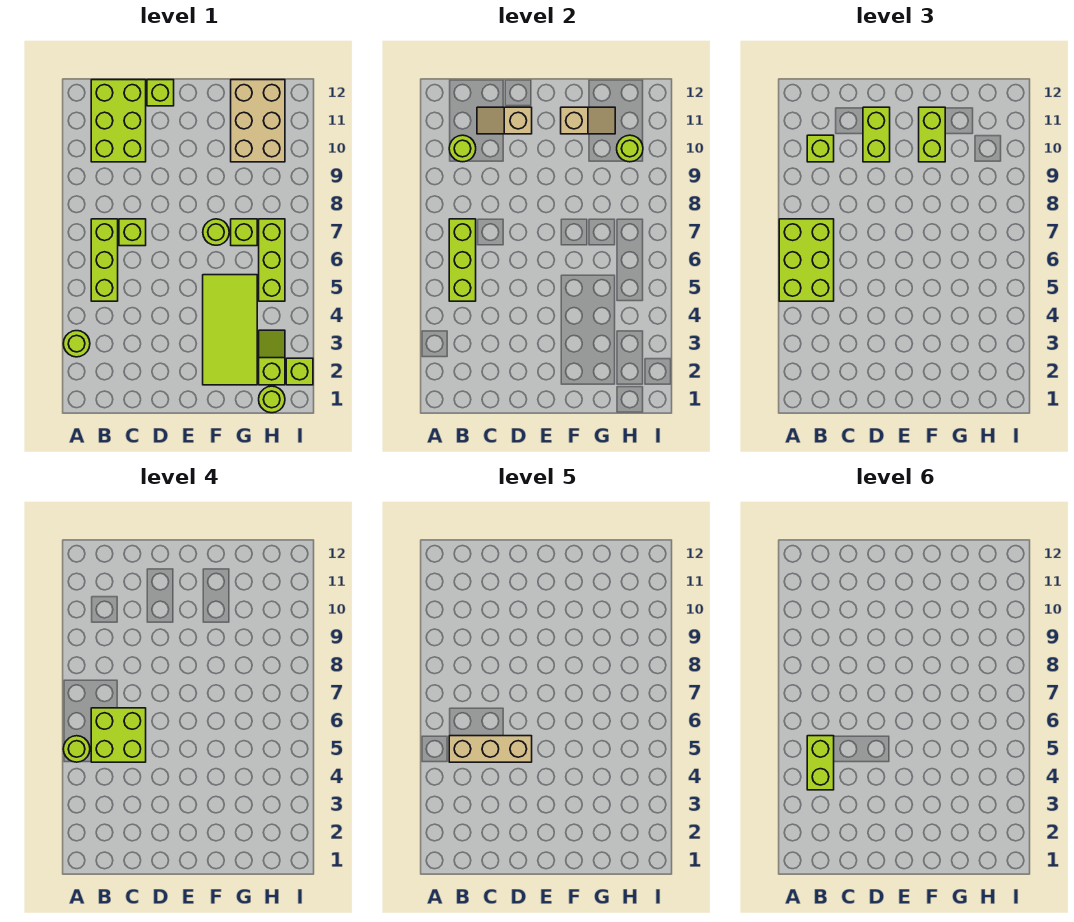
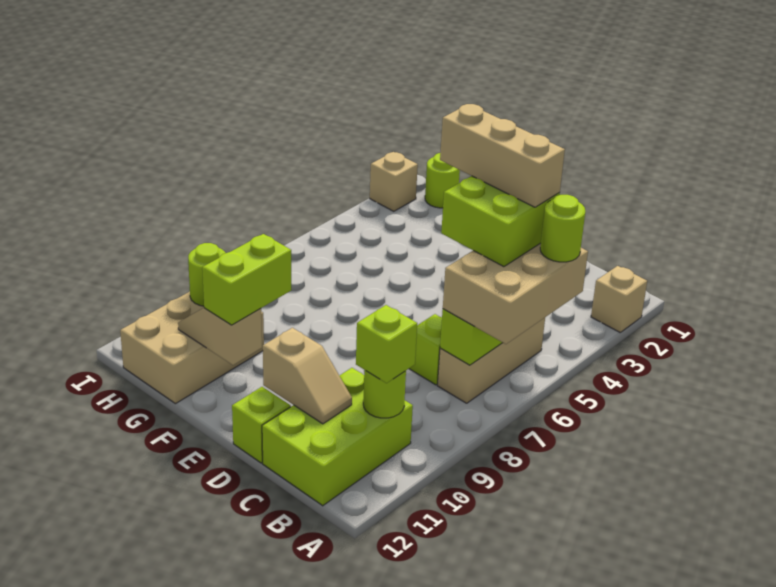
none -> tan 1x1 brick [591,266,647,332]
lime 1x1 round brick [63,331,90,357] -> none
lime 2x3 brick [779,219,834,301] -> tan 2x3 brick [443,243,588,344]
lime 1x2 brick [807,736,834,790] -> none
lime 1x3 brick [91,219,118,301] -> tan 1x3 brick [437,318,545,403]
lime 1x2 brick [863,107,890,162] -> none
lime 2x4 tile [203,275,257,385] -> none
lime 1x1 round brick [203,219,229,245] -> none
lime 1x1 brick [231,219,257,246] -> none
lime 1x2 slope [259,330,285,385] -> none
lime 1x3 brick [259,219,285,301] -> none
lime 1x1 brick [286,358,313,385] -> tan 1x1 brick [370,152,418,211]

